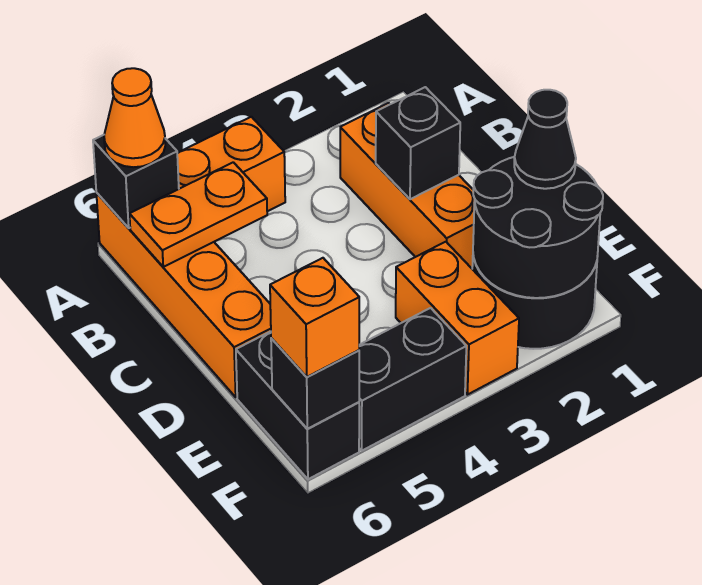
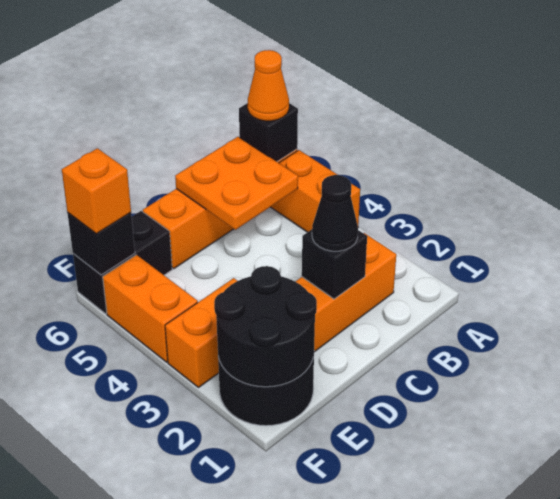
orange 1x2 plate [129,162,267,267] -> orange 2x2 plate [175,137,298,230]
black 1x1 cone [514,90,576,189] -> black 1x1 cone moved to [312,175,358,251]
black 1x2 brick [359,308,466,451] -> orange 1x2 brick [103,255,198,362]

